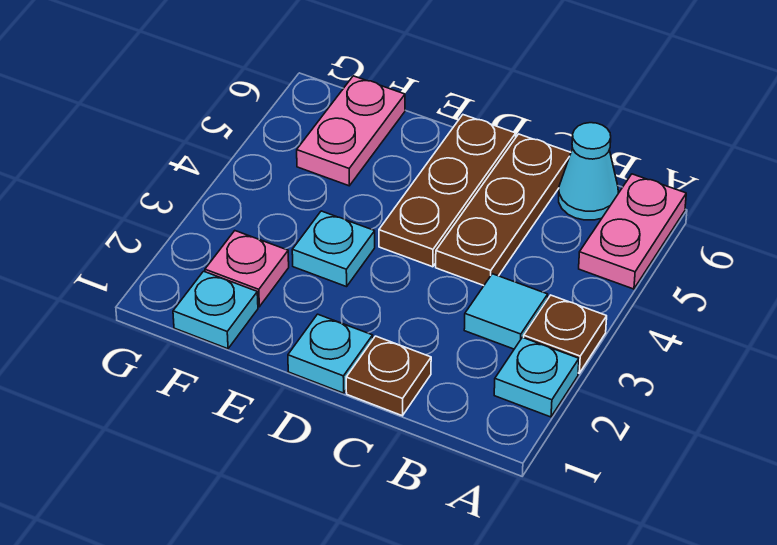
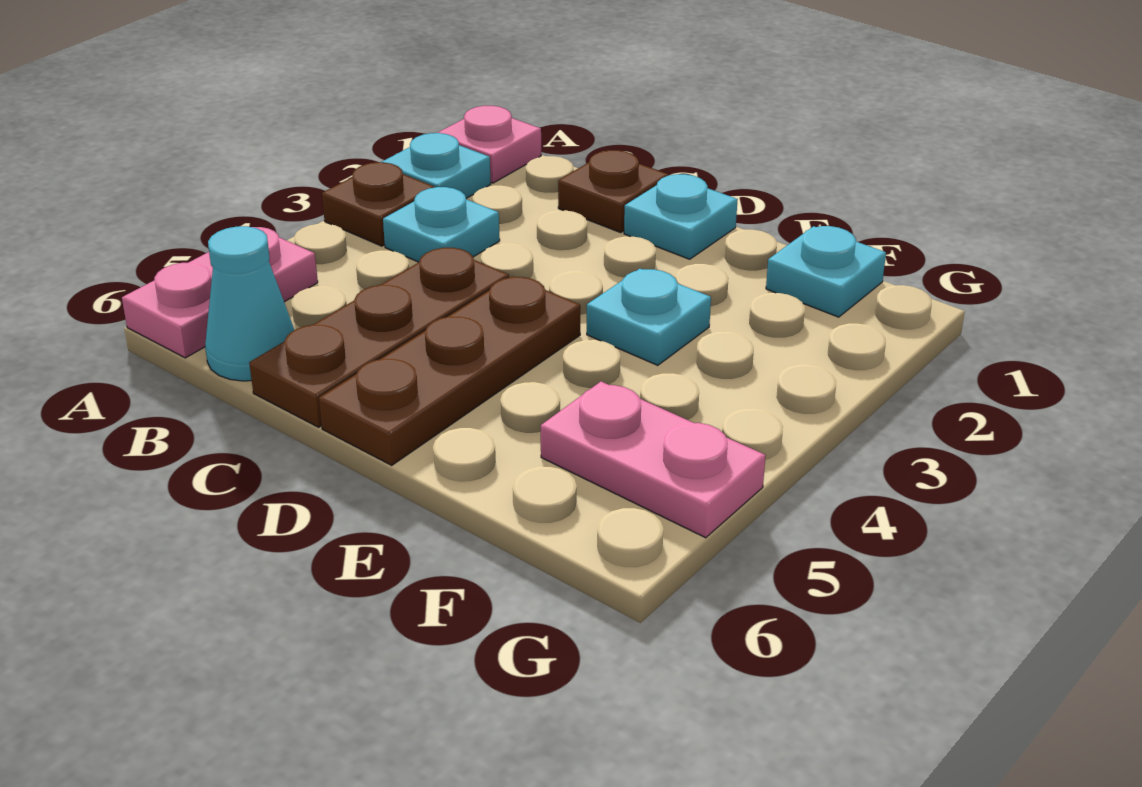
cyan 1x1 tile [464,274,548,349] -> cyan 1x1 plate [383,187,500,262]
pink 1x1 plate [205,231,289,307] -> pink 1x1 plate moved to [438,106,541,183]
pink 1x2 plate [297,76,405,186] -> pink 1x2 plate turned to [541,381,766,538]

